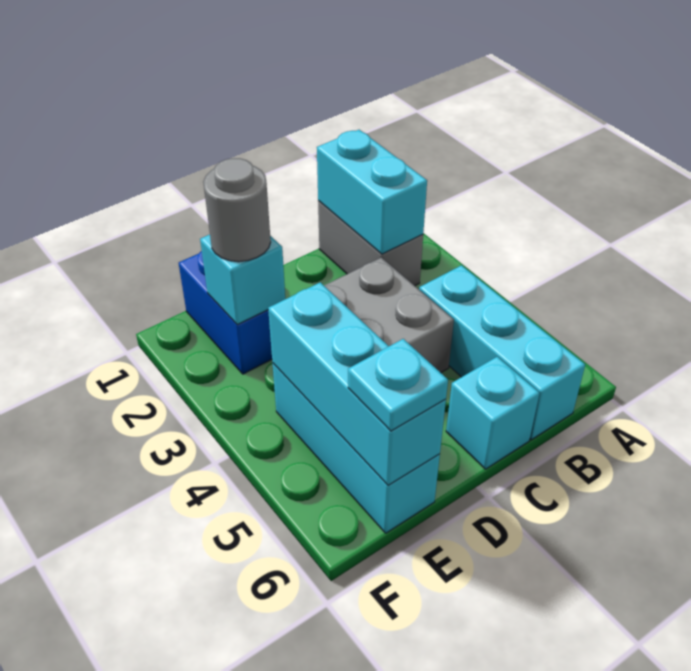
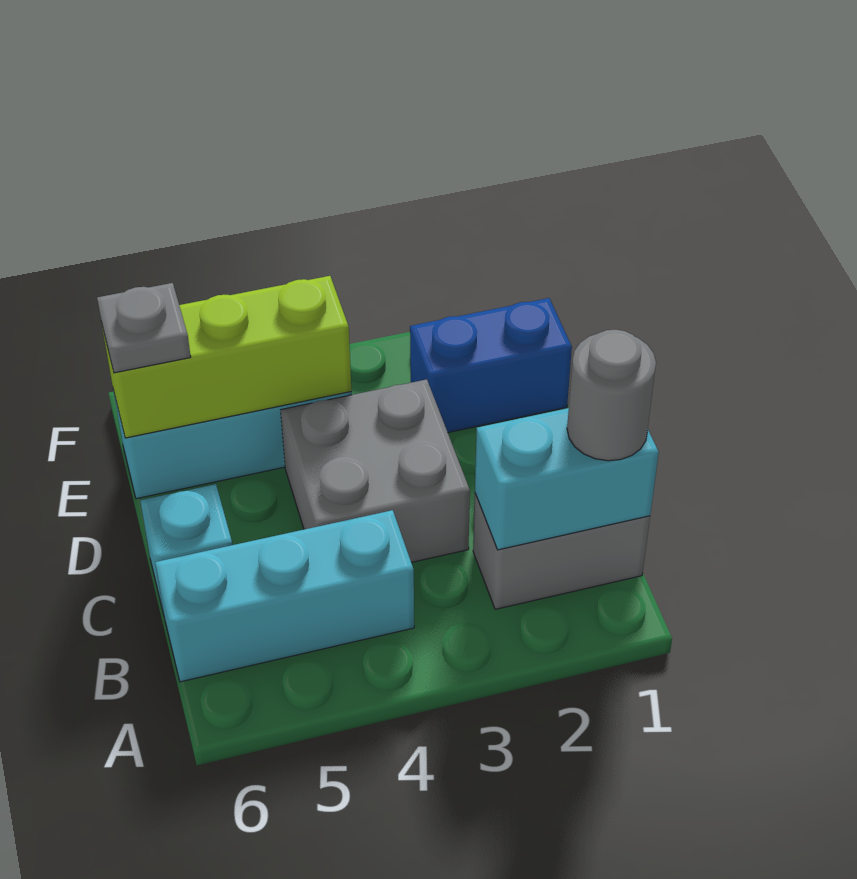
cyan 1x1 brick [200,235,285,325] -> none
grey 1x1 round brick [203,158,271,262] -> grey 1x1 round brick moved to [567,329,656,461]
cyan 1x3 brick [268,282,446,485] -> lime 1x3 brick [102,276,351,438]
cyan 1x1 plate [348,339,448,431] -> grey 1x1 plate [97,283,191,373]

